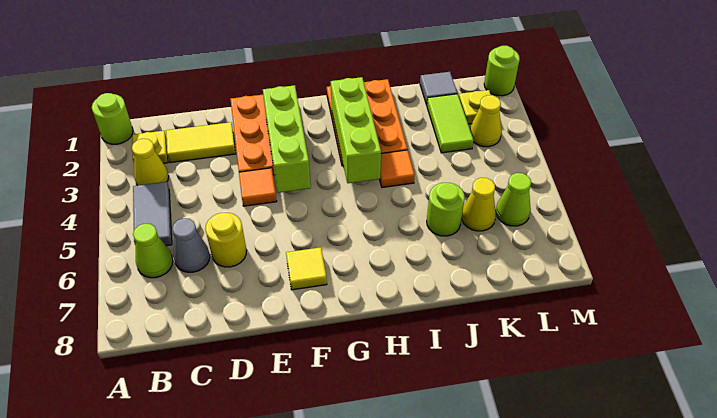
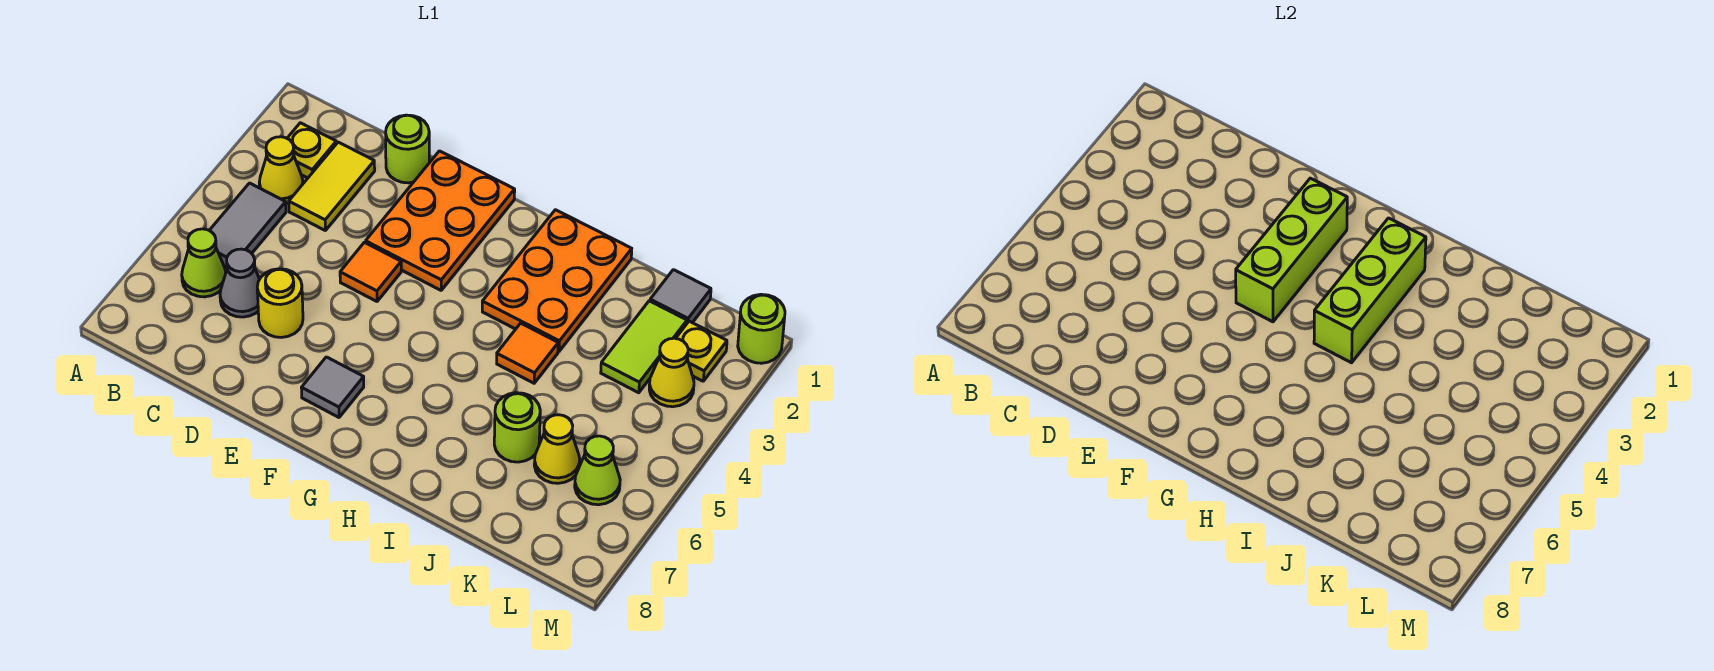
lime 1x1 round brick [92,93,133,144] -> lime 1x1 round brick moved to [386,115,429,183]
yellow 1x2 tile [166,122,236,163] -> yellow 1x2 tile turned to [289,142,375,230]
yellow 1x1 tile [286,247,327,290] -> grey 1x1 tile [301,357,364,417]

